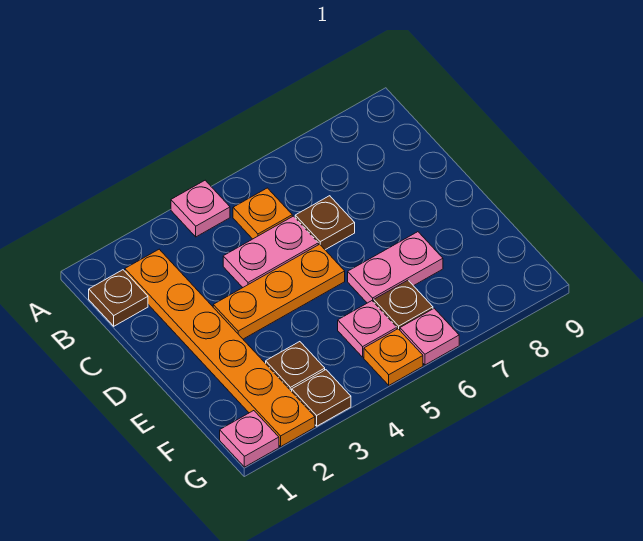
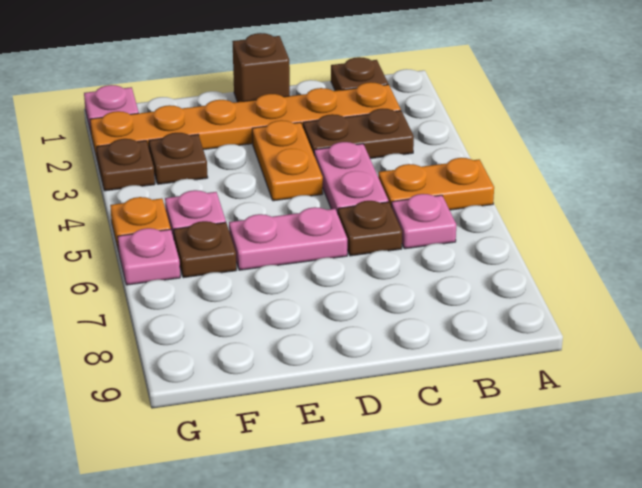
pink 1x1 plate [171,180,230,237] -> pink 1x1 plate moved to [392,194,456,249]
none -> brown 1x2 plate [303,109,414,159]
orange 1x1 plate [233,188,292,239] -> orange 1x2 plate [378,158,494,210]
none -> brown 1x1 brick [232,33,290,102]
orange 1x3 plate [213,244,345,339] -> orange 1x2 plate [252,120,323,201]
pink 1x2 plate [348,232,443,303] -> pink 1x2 plate turned to [229,207,347,270]

